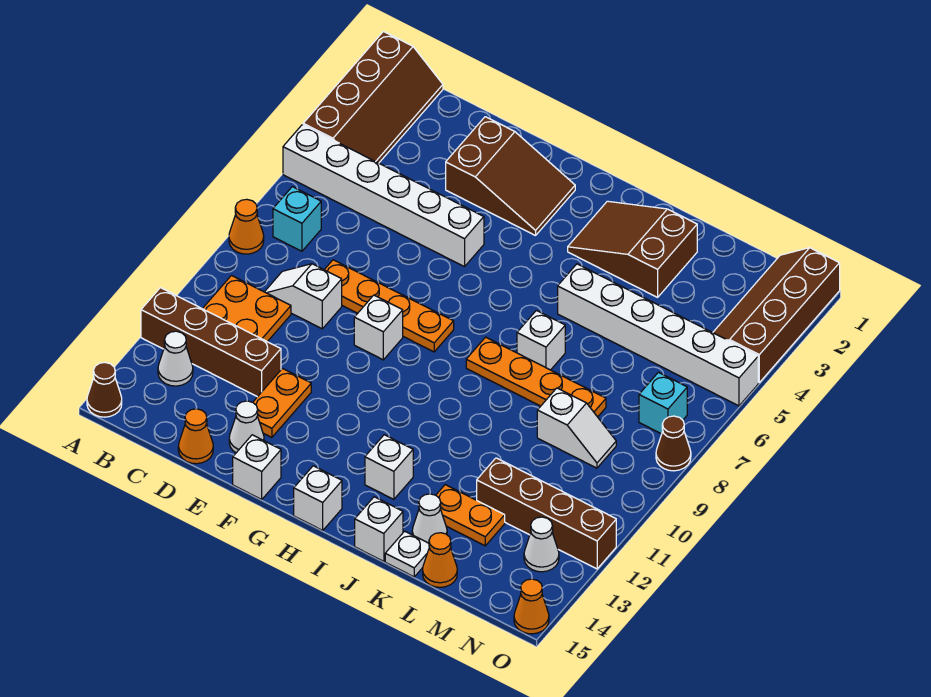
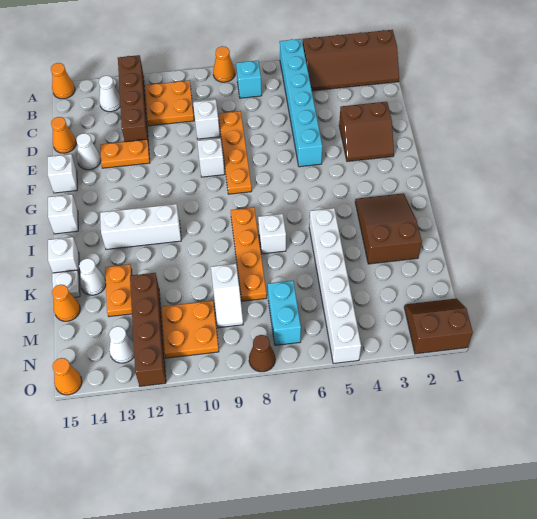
white 1x6 brick [283,125,484,267] -> cyan 1x6 brick [280,39,322,167]
brown 1x1 cone [87,363,122,417] -> orange 1x1 cone [51,63,75,99]
brown 2x3 slope [446,117,575,236] -> brown 2x2 slope [339,102,394,161]
white 1x1 brick [365,435,413,499] -> white 1x3 brick [100,204,181,249]
none -> orange 2x2 plate [161,301,219,358]
brown 2x4 slope [713,248,840,382] -> brown 2x2 slope [404,298,473,354]
cyan 1x1 brick [639,372,687,434] -> cyan 1x2 brick [268,281,301,345]

